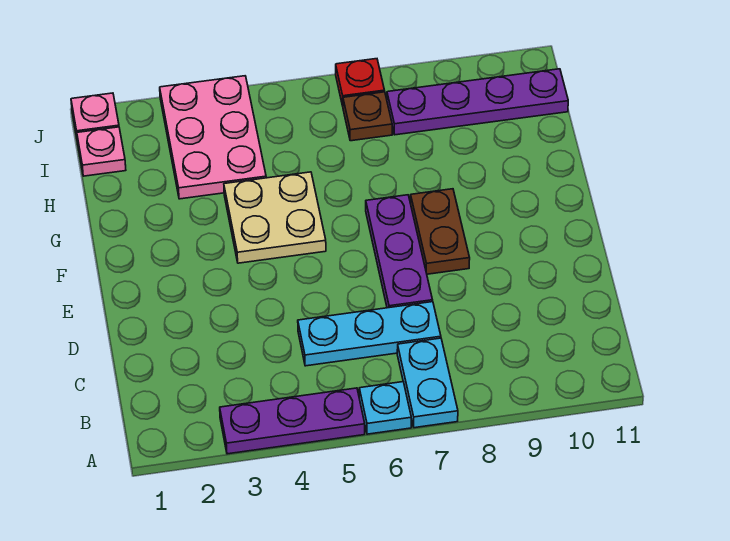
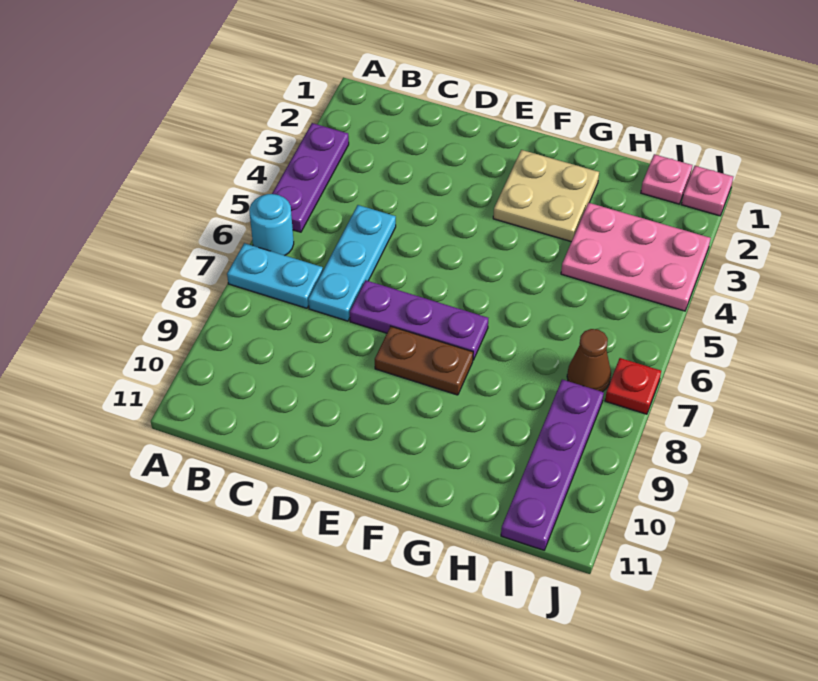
cyan 1x1 plate [359,382,411,434] -> cyan 1x1 round brick [249,194,294,255]
tan 2x2 plate [224,172,326,263] -> tan 2x2 plate moved to [493,150,599,242]
brown 1x1 plate [343,92,392,141] -> brown 1x1 cone [567,329,611,392]

